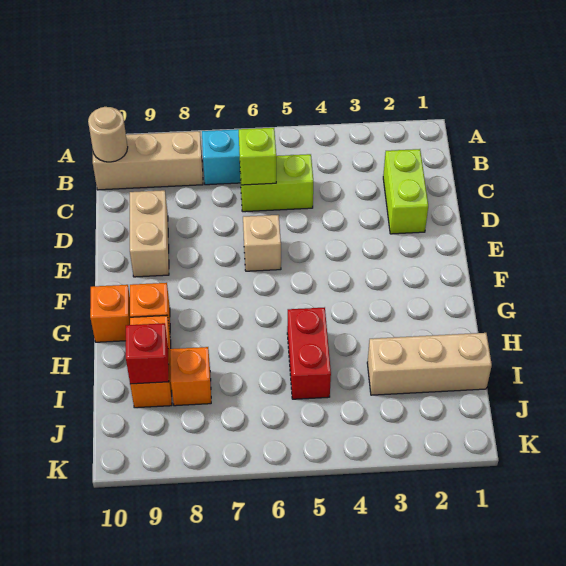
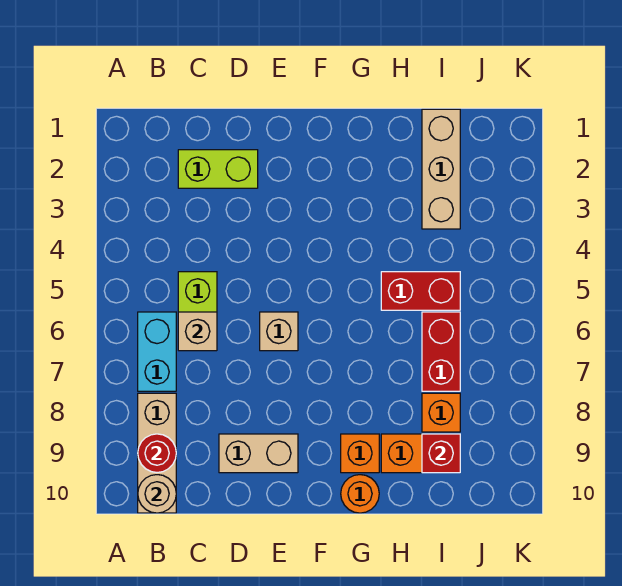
none -> red 1x1 round brick [138,434,176,472]
lime 1x1 brick [239,128,276,185] -> tan 1x1 brick [178,312,217,351]
orange 1x1 brick [90,285,130,342] -> orange 1x1 round brick [341,475,379,513]
none -> red 1x2 brick [422,312,460,391]

